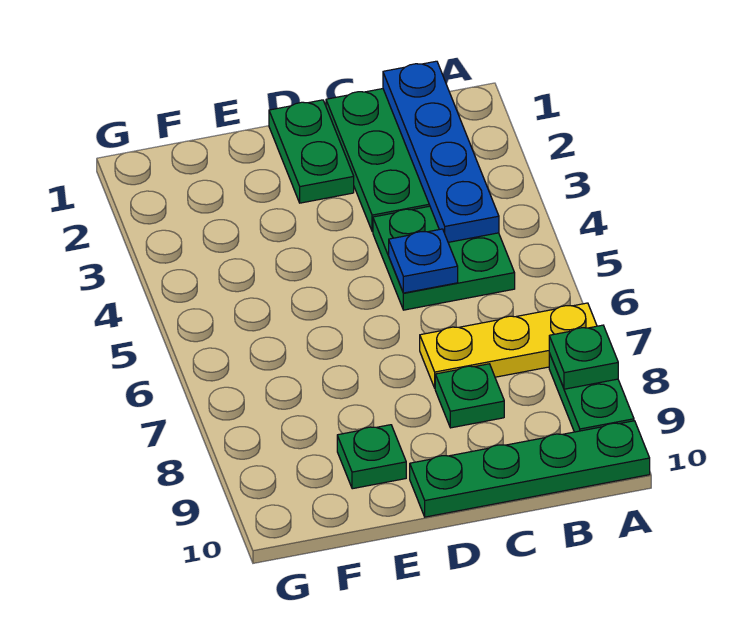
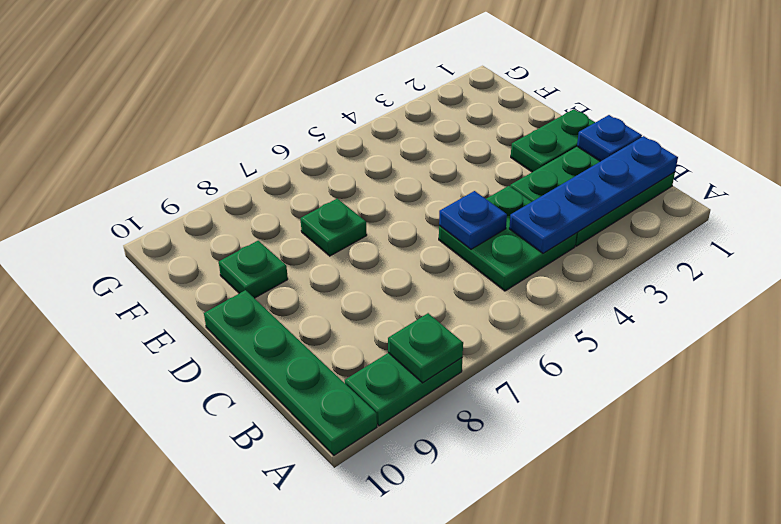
yellow 1x3 plate [420,303,597,388] -> none
none -> blue 1x1 plate [577,115,642,161]
green 1x1 plate [435,364,504,428] -> green 1x1 plate moved to [300,199,367,256]

